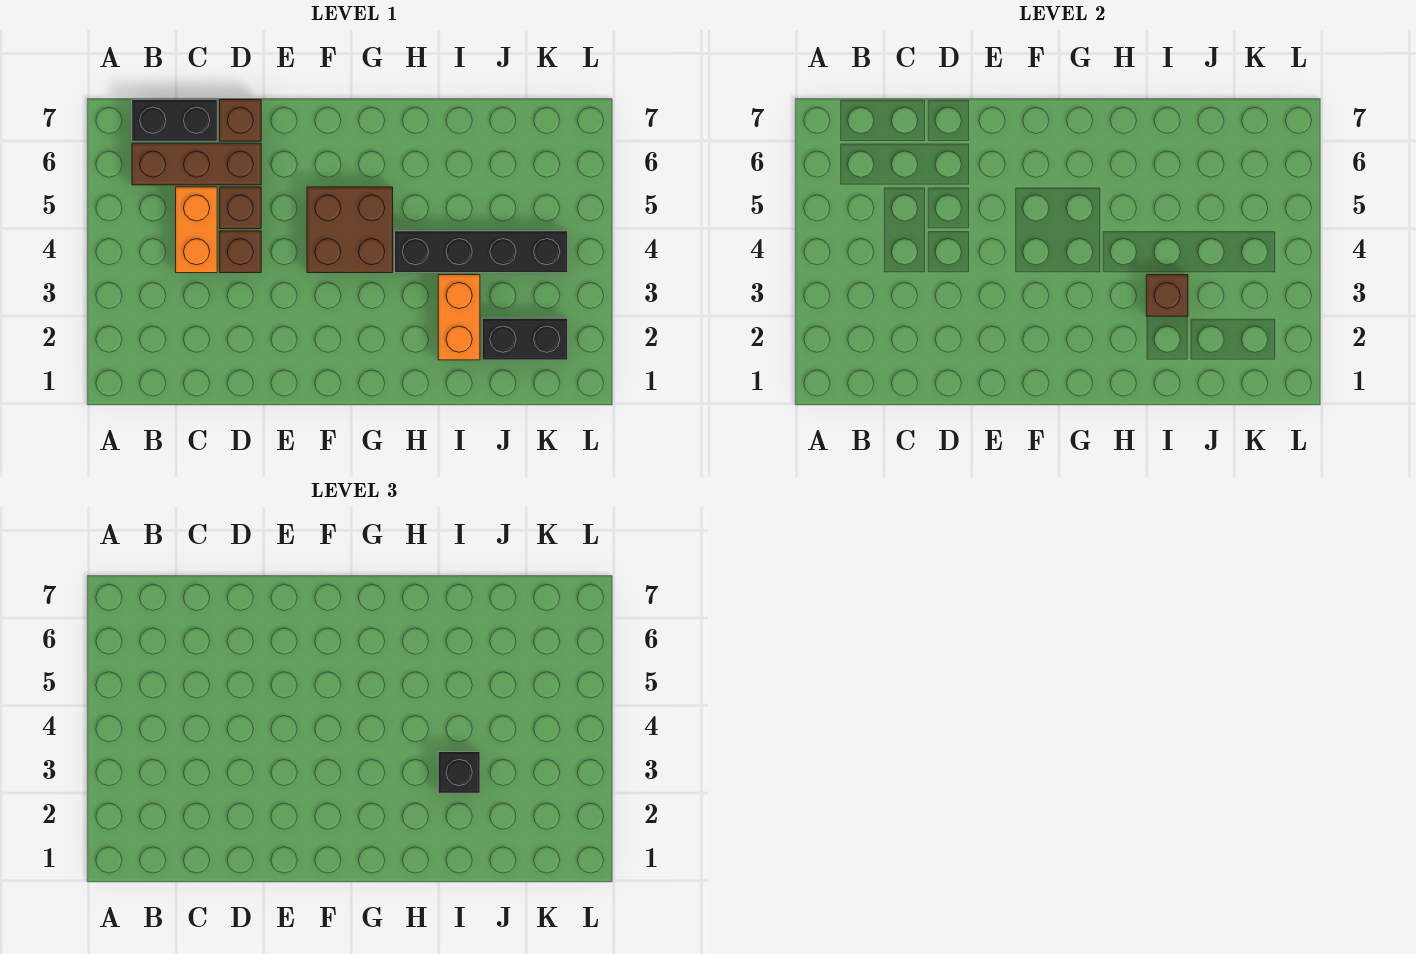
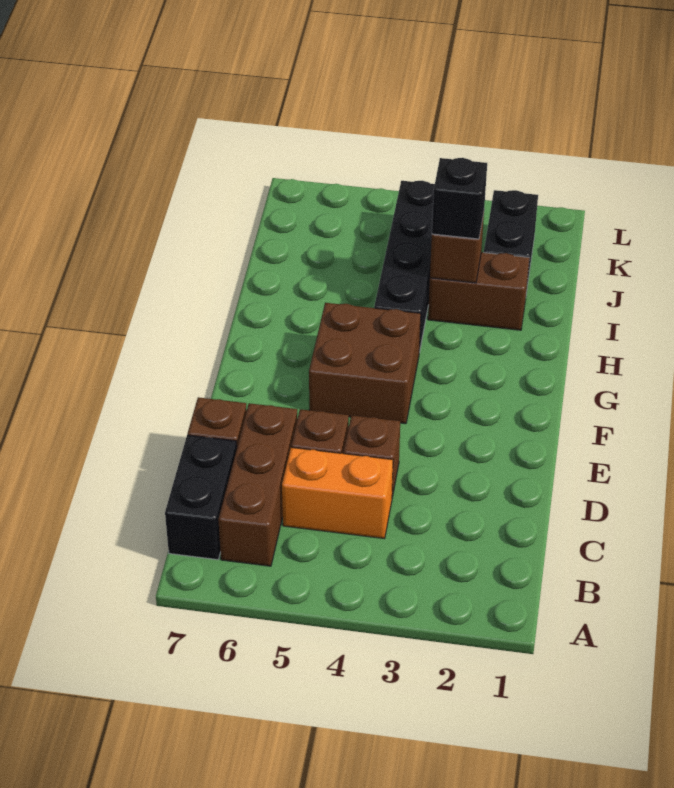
orange 1x2 brick [438,275,480,360] -> brown 1x2 brick [428,252,529,330]

